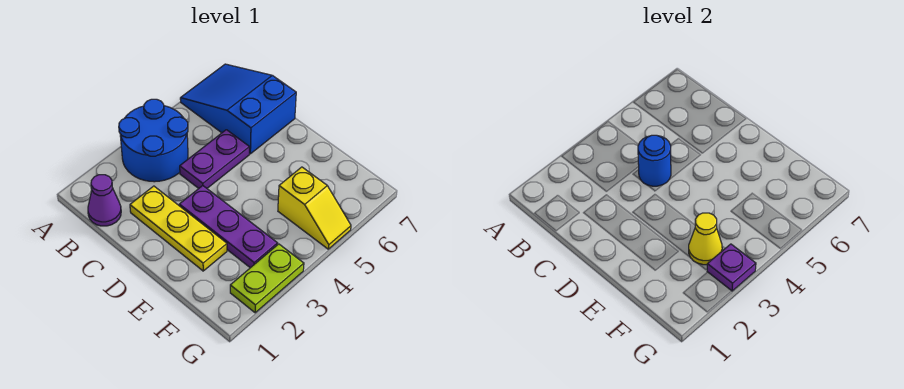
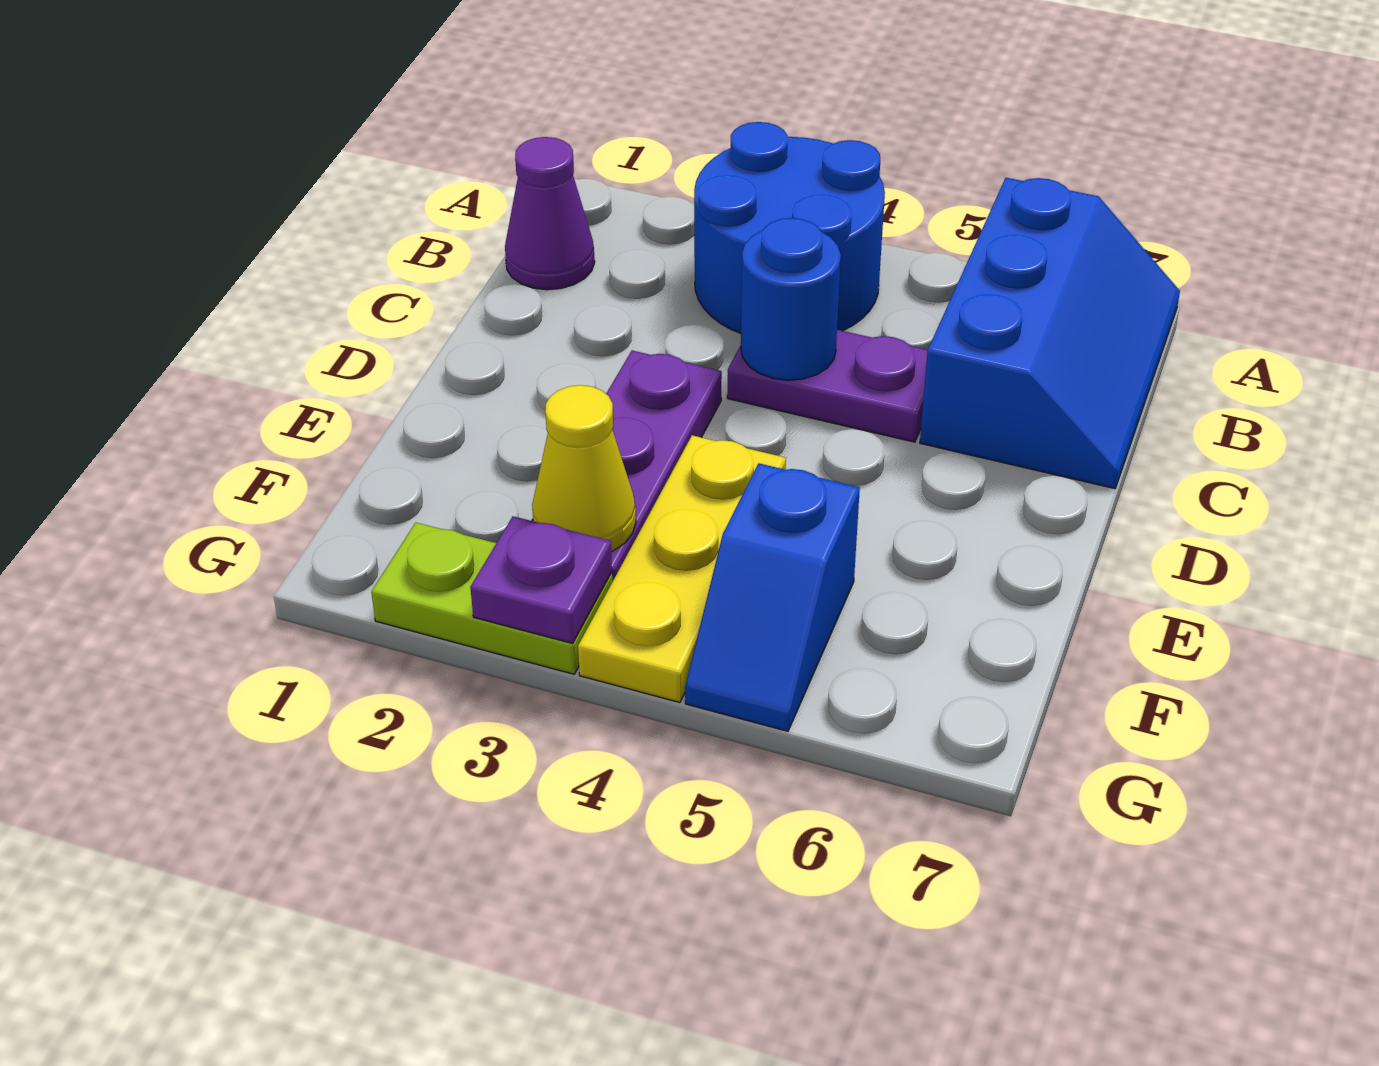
blue 2x3 slope [180,64,296,154] -> blue 2x3 slope turned to [920,178,1180,489]
yellow 1x3 plate [130,186,227,271] -> yellow 1x3 plate moved to [578,435,786,703]
yellow 1x2 slope [278,167,351,249] -> blue 1x2 slope [685,463,860,731]

